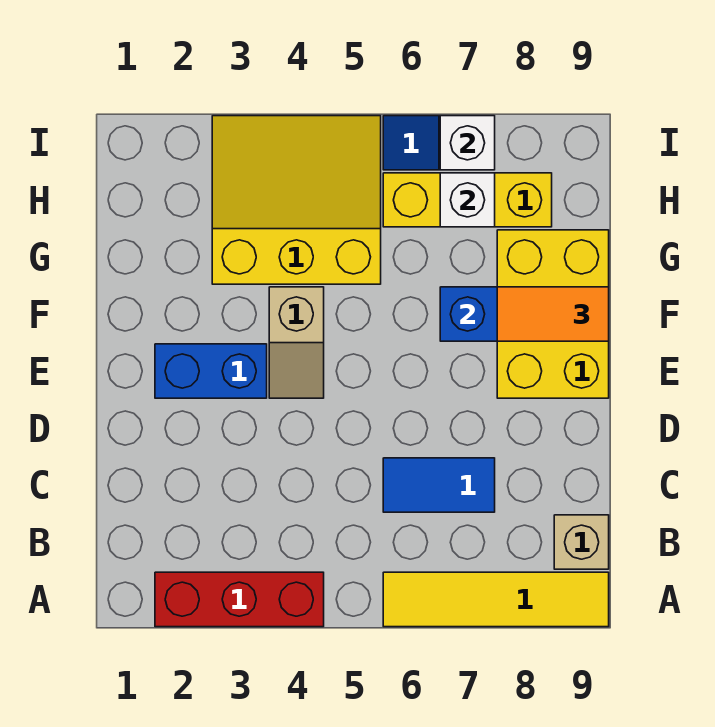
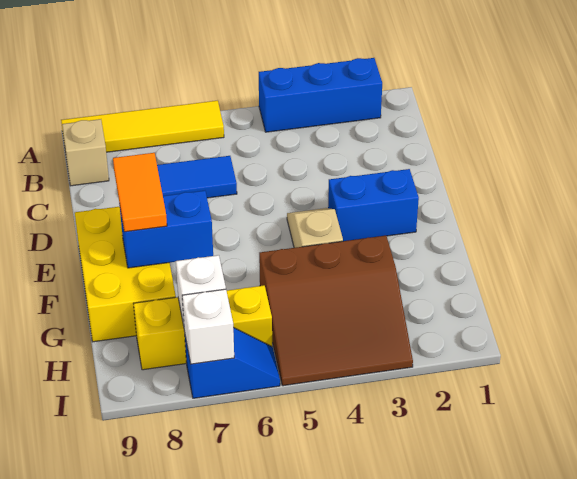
red 1x3 brick [155,572,324,627] -> blue 1x3 brick [259,58,382,132]
orange 1x2 tile [497,287,609,341] -> orange 1x2 tile turned to [113,153,167,232]
yellow 3x3 slope [212,116,381,284] -> brown 3x3 slope [259,236,413,386]

